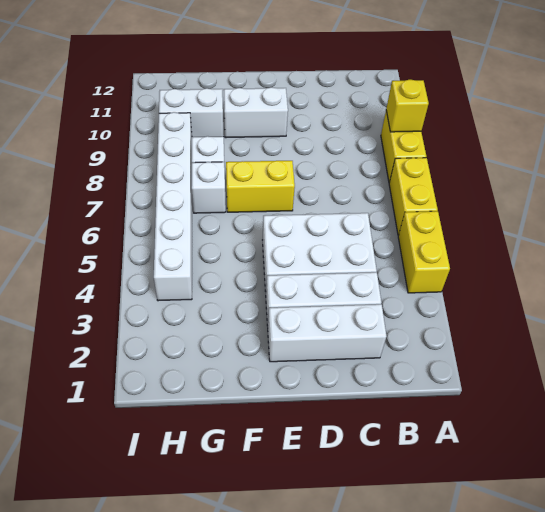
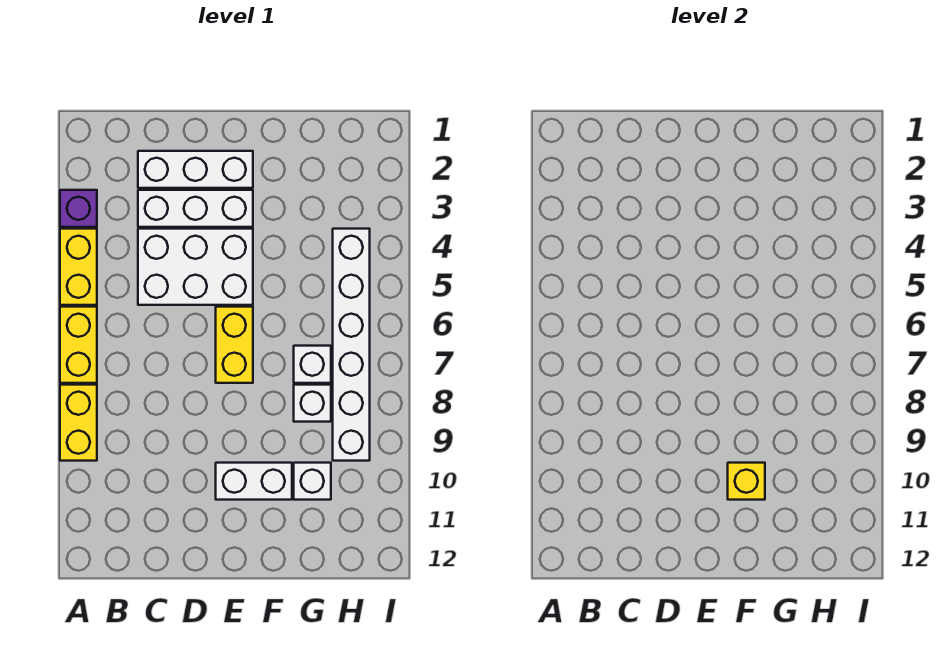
none -> purple 1x1 brick [60,190,97,227]
yellow 1x1 brick [386,80,429,132] -> yellow 1x1 brick moved to [728,463,765,500]
yellow 1x2 brick [226,161,295,212] -> yellow 1x2 brick turned to [216,307,253,383]
white 1x2 brick [159,88,224,137] -> white 1x1 brick [294,463,331,500]

